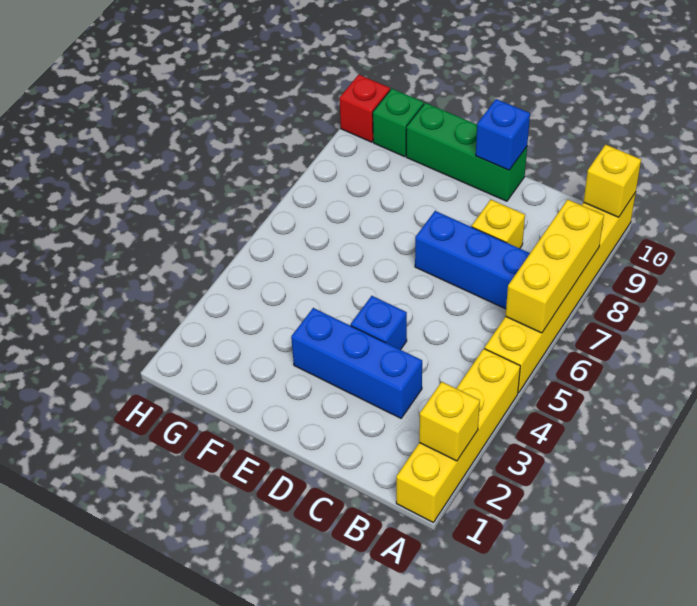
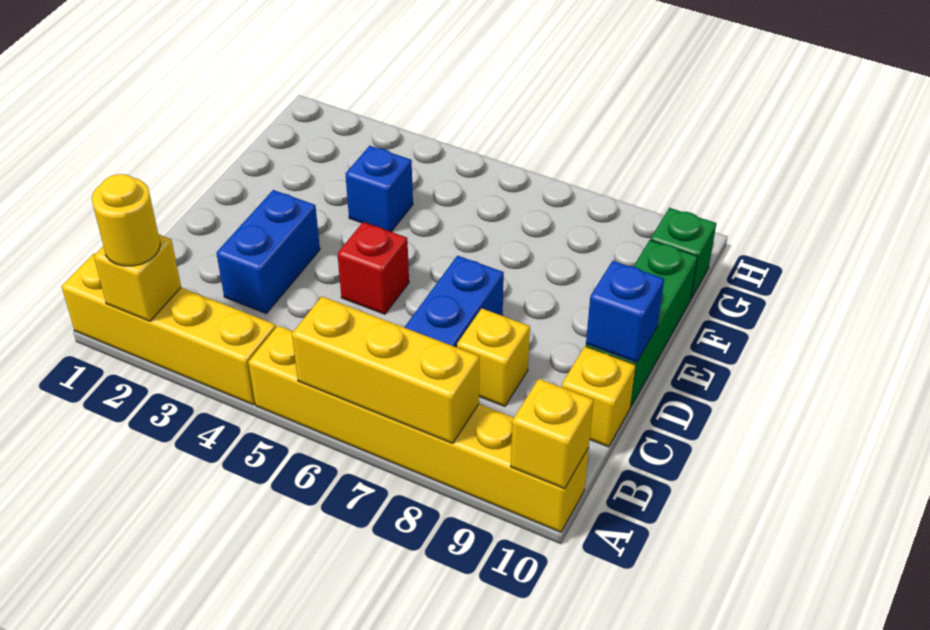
none -> yellow 1x1 round brick [92,174,160,266]
blue 1x3 brick [291,308,422,418] -> blue 1x2 brick [217,190,320,313]
none -> yellow 1x1 brick [562,346,636,447]
blue 1x1 brick [351,296,407,350] -> blue 1x1 brick moved to [345,146,413,232]
red 1x1 brick [339,75,390,142] -> red 1x1 brick moved to [337,222,409,314]

